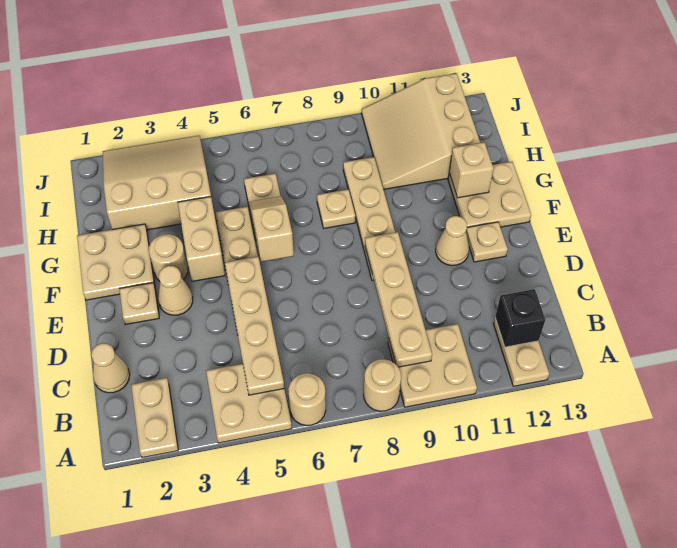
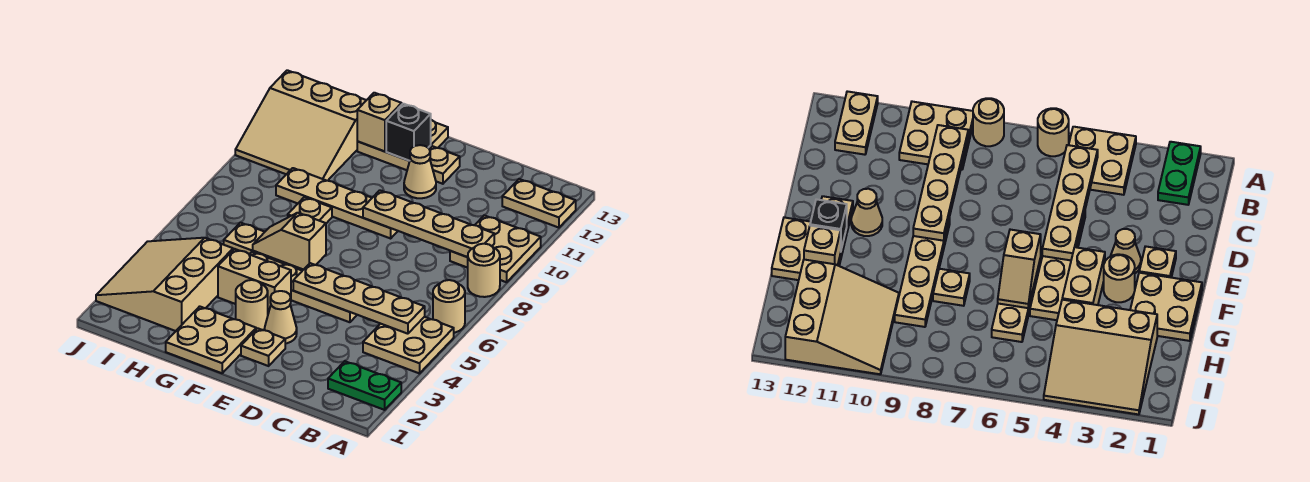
tan 1x2 plate [131,378,178,458] -> green 1x2 plate [328,361,401,410]
black 1x1 brick [495,289,545,347] -> black 1x1 brick moved to [386,104,431,161]
tan 1x1 cone [91,343,130,393] -> none

